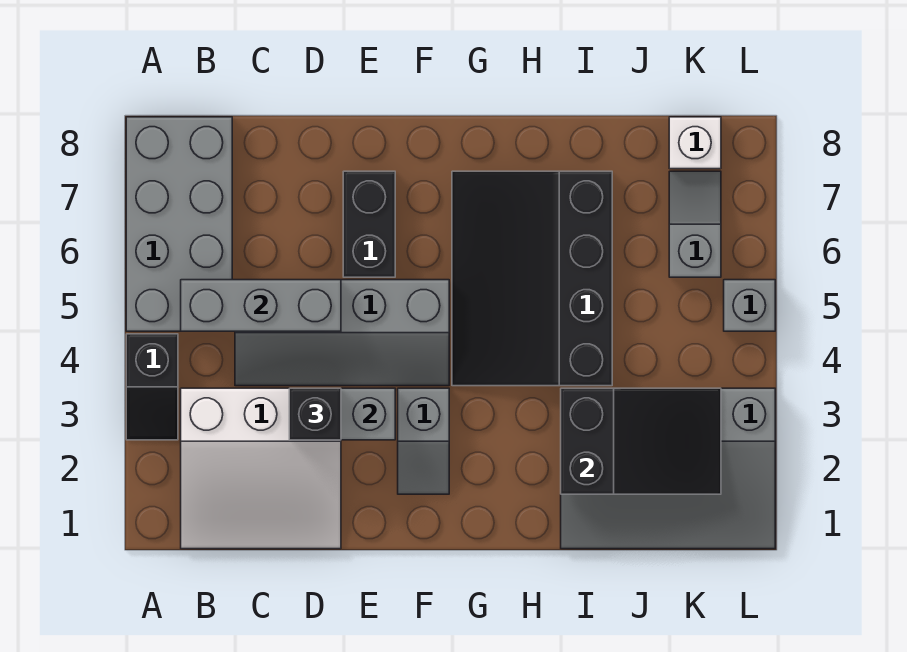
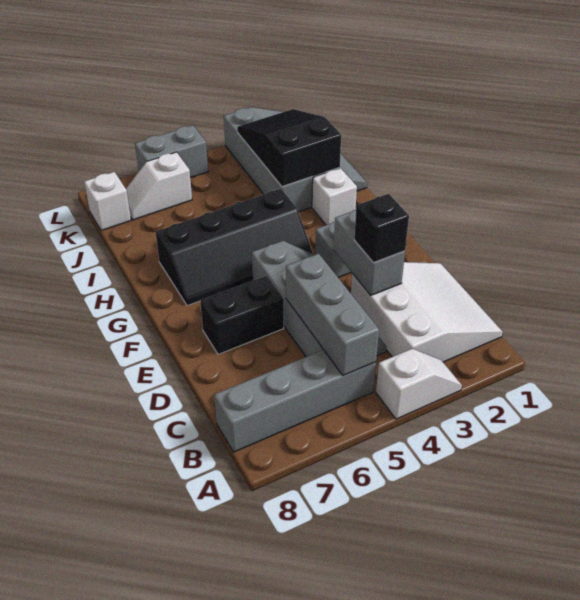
black 1x2 slope [126,334,178,440] -> white 1x2 slope [376,349,462,419]
grey 2x4 brick [126,117,232,331] -> grey 1x4 brick [214,350,376,452]
black 3x4 slope [452,171,612,386] -> black 2x4 slope [156,189,313,306]
none -> white 1x1 brick [312,168,357,225]
grey 1x2 slope [669,171,721,277] -> white 1x2 slope [126,152,192,220]
grey 1x1 brick [724,280,775,331] -> grey 1x2 brick [135,125,208,178]

